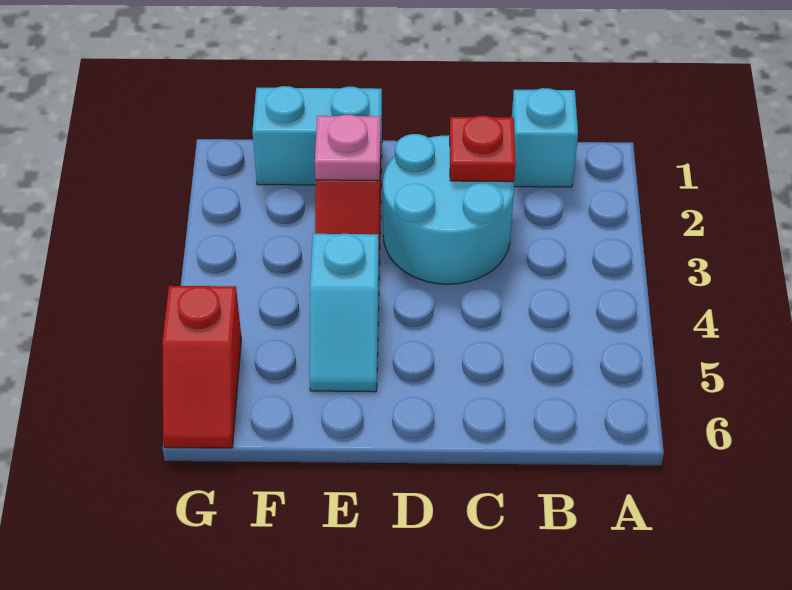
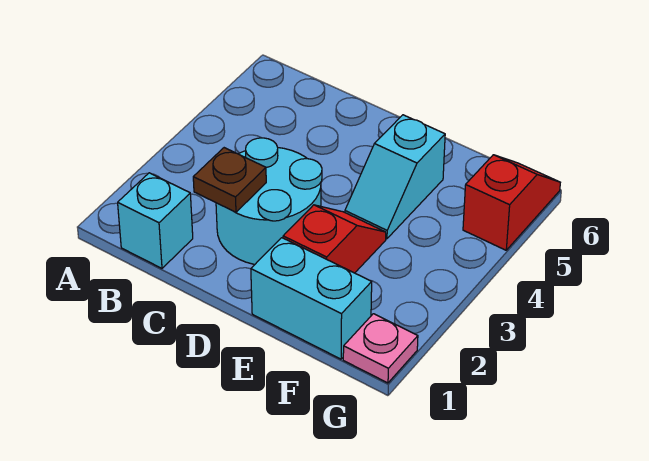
red 1x1 plate [450,116,516,182] -> brown 1x1 plate [193,148,266,212]
pink 1x1 plate [315,115,381,180] -> pink 1x1 plate moved to [343,314,418,383]
cyan 1x2 slope [310,234,379,392] -> cyan 1x2 slope turned to [345,115,445,239]

